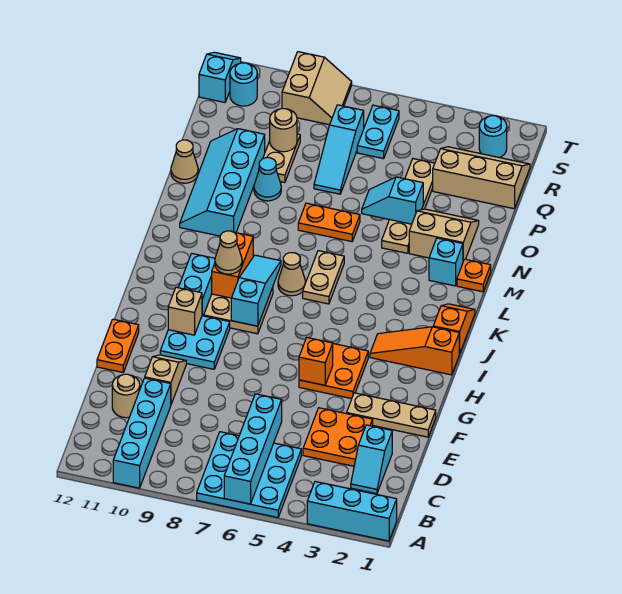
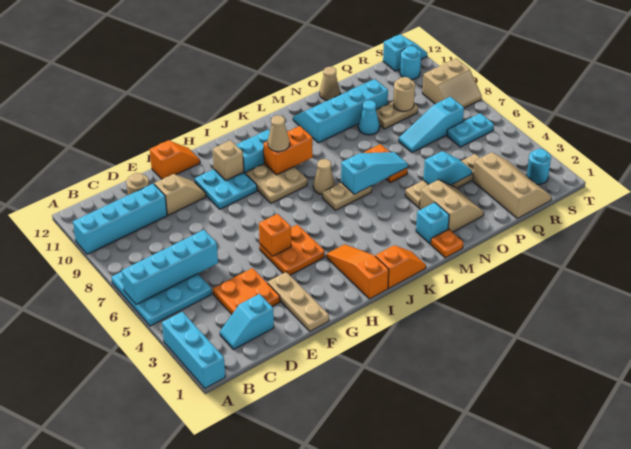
orange 1x2 plate [97,319,139,372] -> orange 1x2 slope [150,140,200,179]
cyan 1x3 slope [231,255,281,326] -> cyan 1x3 slope moved to [341,152,408,194]
cyan 1x2 slope [362,177,423,224] -> cyan 1x2 slope turned to [424,151,472,185]

